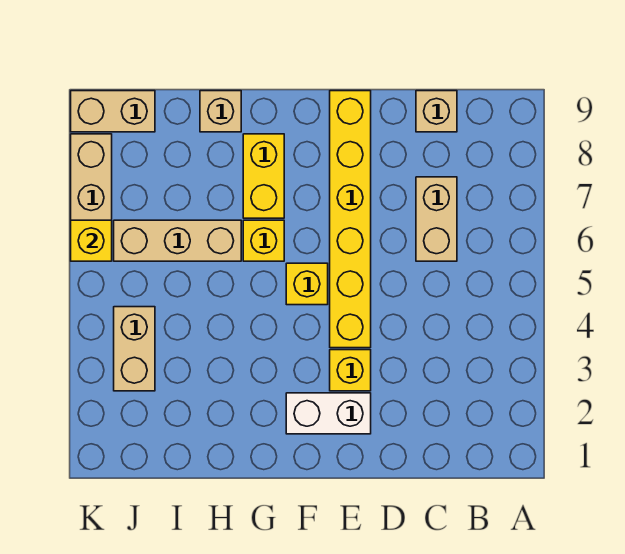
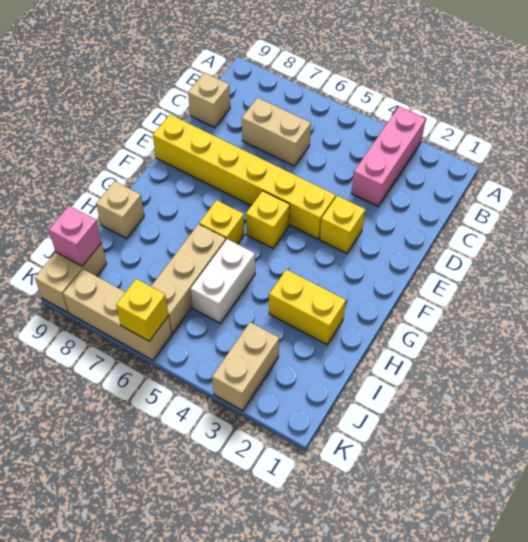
none -> pink 1x3 brick [351,106,426,206]
white 1x2 brick [286,393,371,434] -> white 1x2 brick moved to [191,239,255,323]
yellow 1x2 brick [243,134,284,218] -> yellow 1x2 brick moved to [269,269,346,345]
tan 1x2 brick [114,307,155,391] -> tan 1x2 brick turned to [212,322,279,411]
none -> pink 1x1 brick [49,206,102,266]

